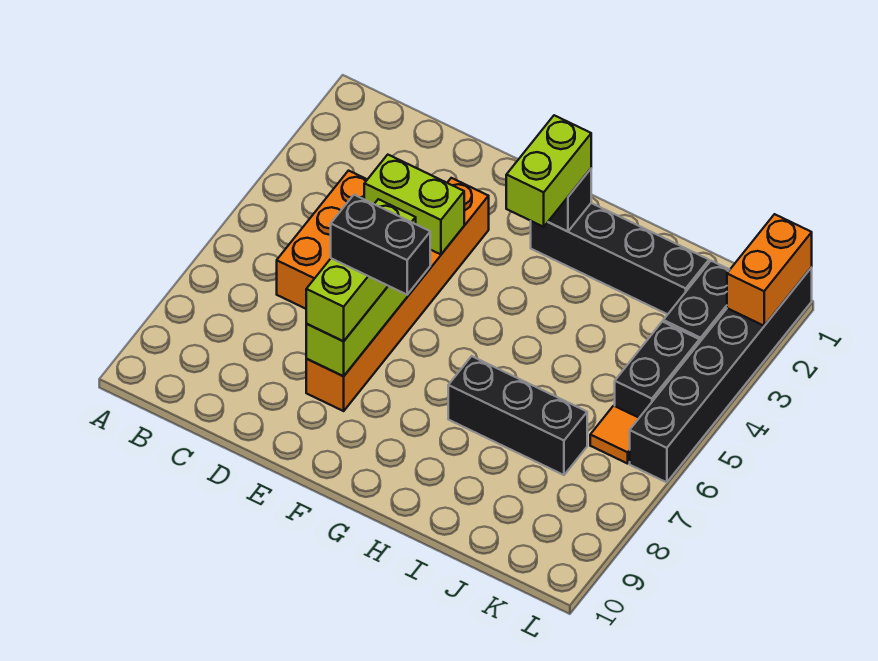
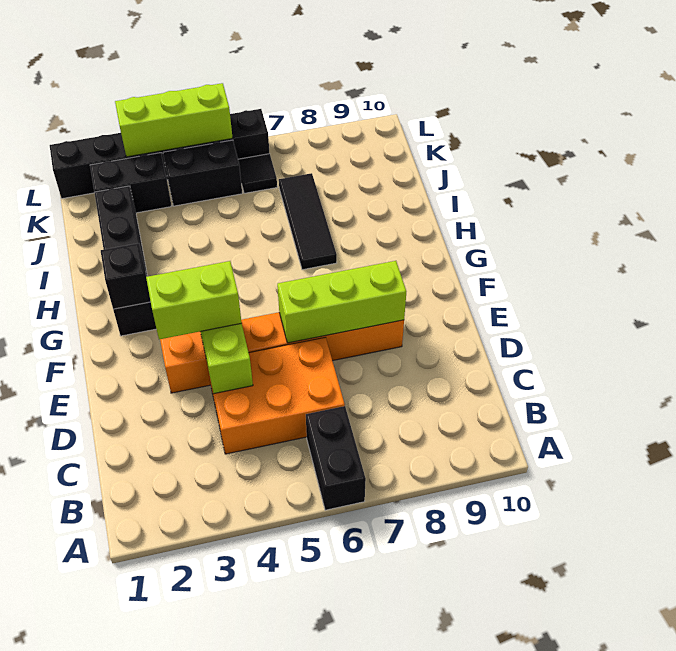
lime 1x3 brick [306,199,416,341] -> lime 1x3 brick moved to [115,83,233,157]
black 1x2 brick [331,195,430,295] -> black 1x2 brick moved to [306,406,366,510]
lime 1x2 brick [506,115,591,227] -> lime 1x2 brick moved to [146,261,242,339]
black 1x3 brick [448,356,587,475] -> black 1x3 tile [279,173,337,270]
orange 1x1 tile [590,406,639,464] -> black 1x1 tile [238,154,277,193]
orange 1x2 brick [727,214,812,326] -> none

